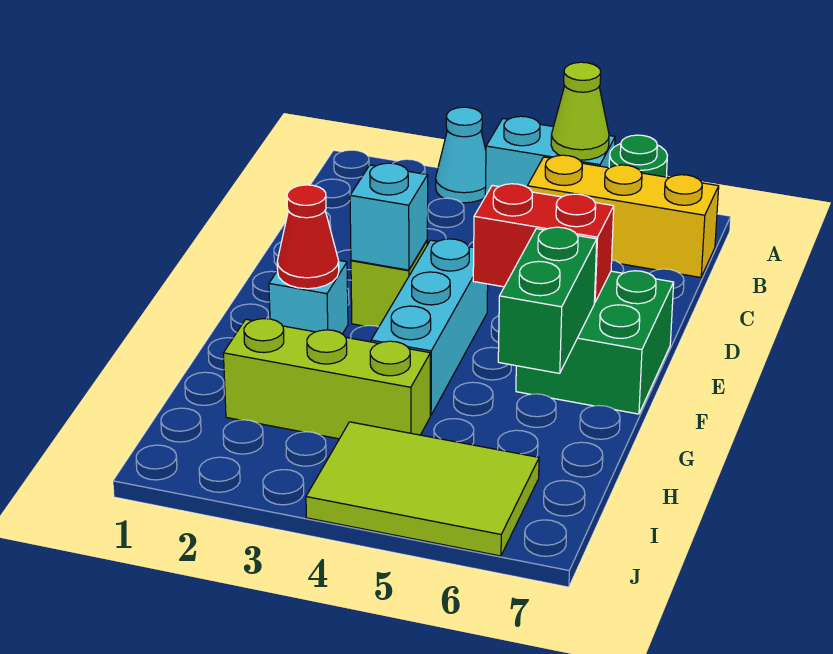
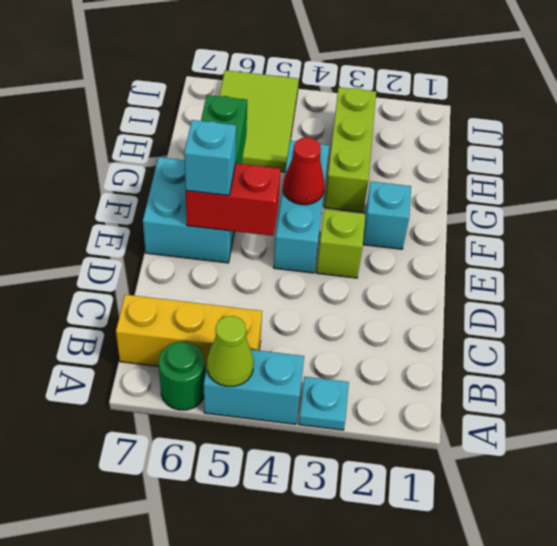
cyan 1x1 cone [436,107,486,203] -> cyan 1x1 plate [299,377,349,430]
cyan 1x1 brick [350,163,428,270] -> cyan 1x1 brick moved to [184,120,236,195]
green 2x2 brick [516,271,674,414] -> cyan 2x2 brick [143,157,234,263]
red 1x1 cone [277,185,339,289] -> red 1x1 cone moved to [283,138,325,205]
lime 1x3 brick [223,319,430,439] -> lime 1x3 brick turned to [324,87,376,212]
lime 2x3 tile [306,422,539,556] -> lime 2x3 tile turned to [219,70,299,172]

